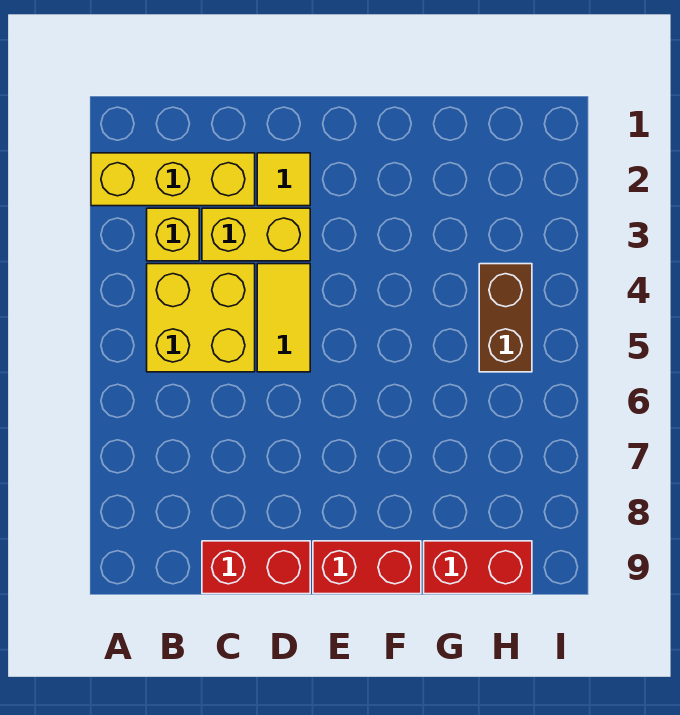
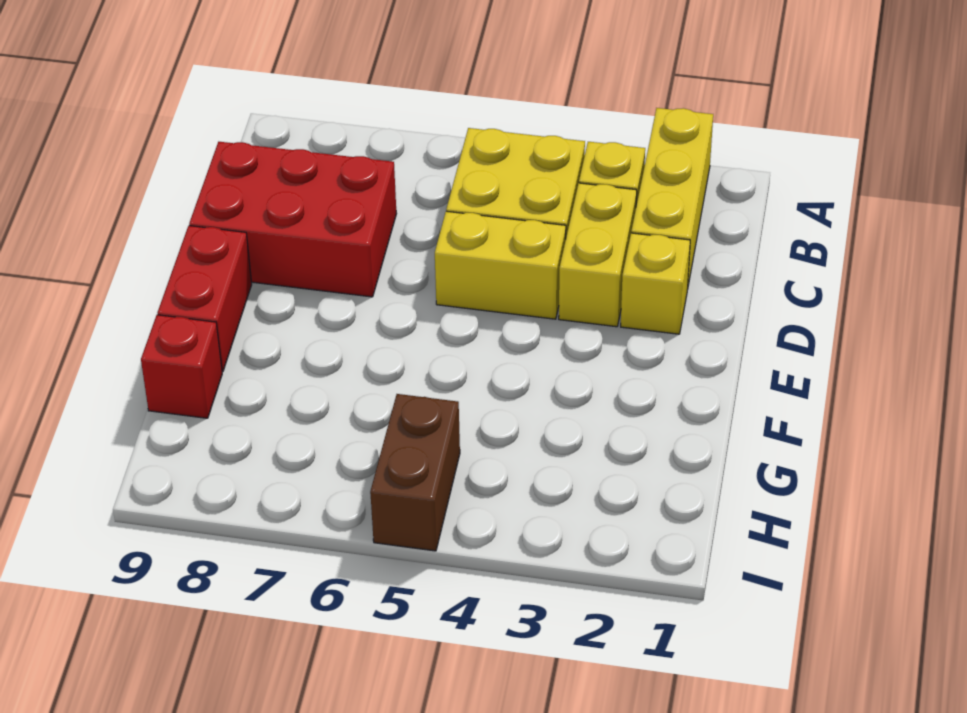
red 1x2 brick [202,541,310,594] -> red 2x3 brick [189,142,397,297]
yellow 1x1 tile [257,153,310,206] -> yellow 1x1 brick [621,233,690,334]
yellow 1x2 tile [257,264,310,372] -> yellow 1x2 brick [435,211,566,319]
red 1x2 brick [424,541,532,594] -> red 1x1 brick [141,315,222,418]
brown 1x2 brick [479,264,532,372] -> brown 1x2 brick turned to [370,394,460,551]

